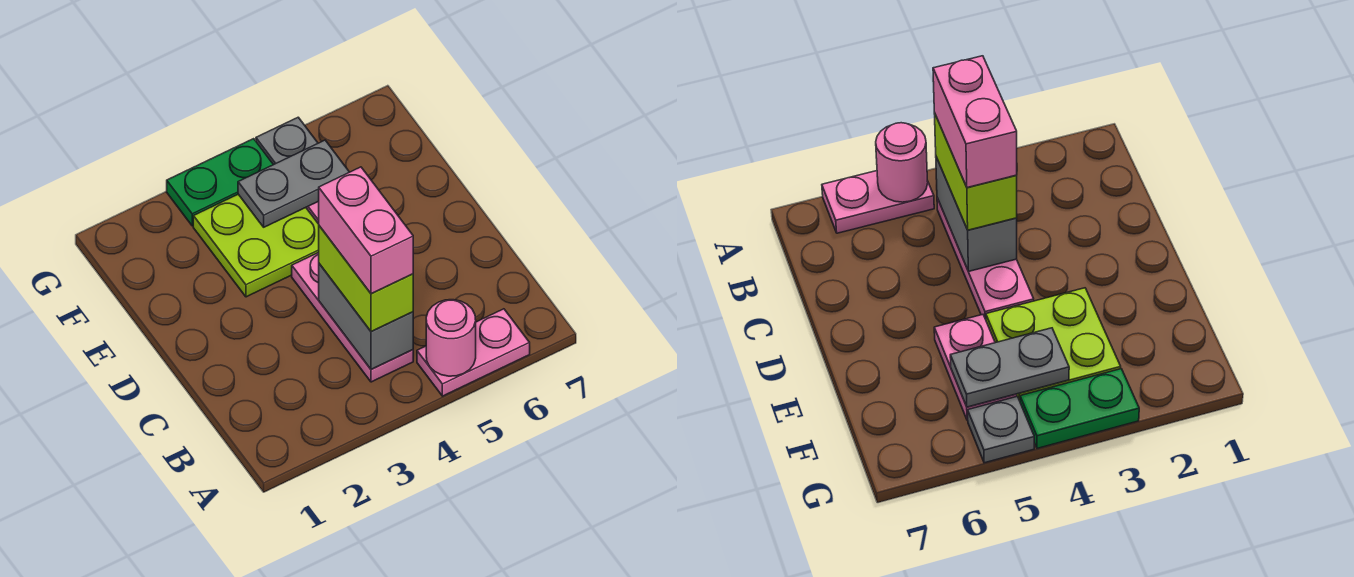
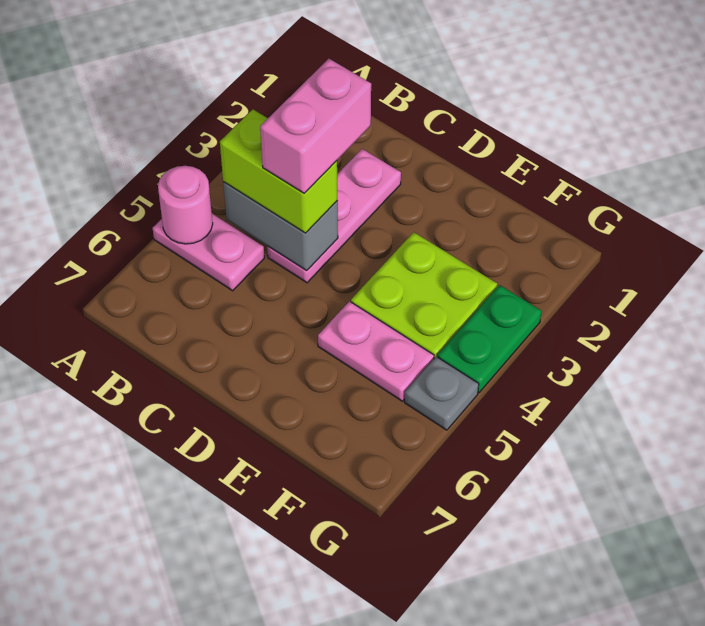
pink 1x2 plate [417,309,530,396] -> pink 1x2 plate turned to [153,214,264,291]
pink 1x3 plate [292,252,413,382] -> pink 1x3 plate turned to [267,149,401,283]
pink 1x2 brick [319,167,413,294] -> pink 1x2 brick turned to [260,59,371,193]
grey 1x2 plate [238,140,349,227] -> none

